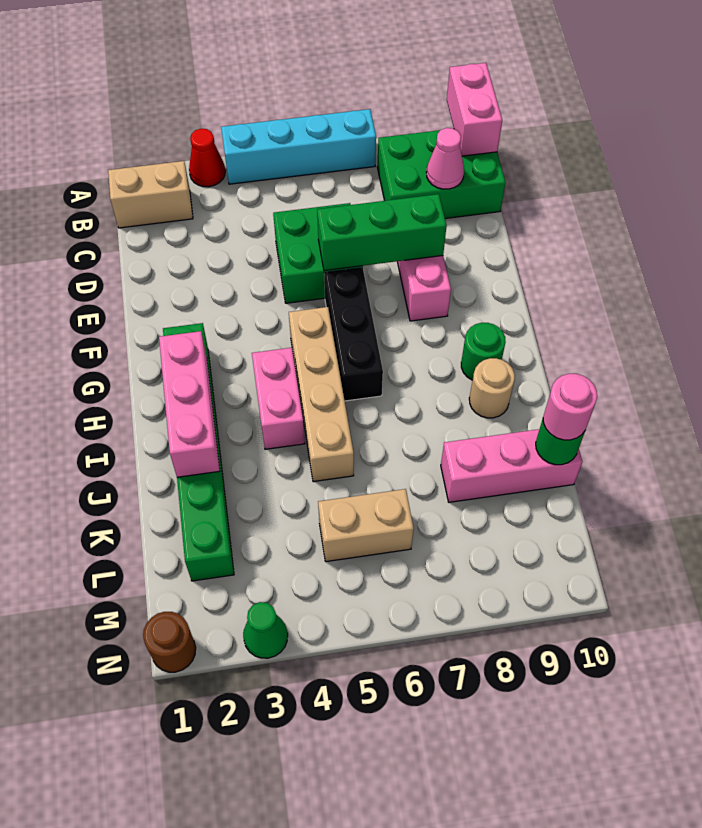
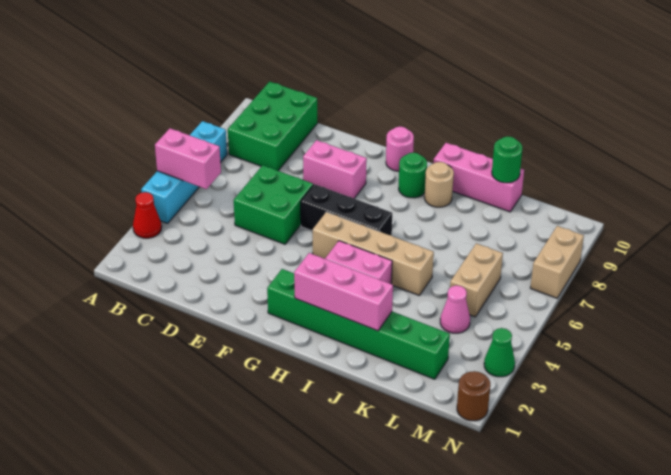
pink 1x2 brick [447,63,502,156] -> pink 1x2 brick moved to [155,128,221,189]
tan 1x2 brick [108,161,193,228] -> tan 1x2 brick moved to [530,226,584,298]
pink 1x1 cone [426,128,464,189] -> pink 1x1 cone moved to [440,285,470,333]
green 1x3 brick [317,194,447,271] -> none
pink 1x3 brick [441,429,582,502] -> pink 1x3 brick turned to [434,143,524,212]
pink 1x1 round brick [543,374,597,440] -> pink 1x1 round brick moved to [386,127,414,171]

